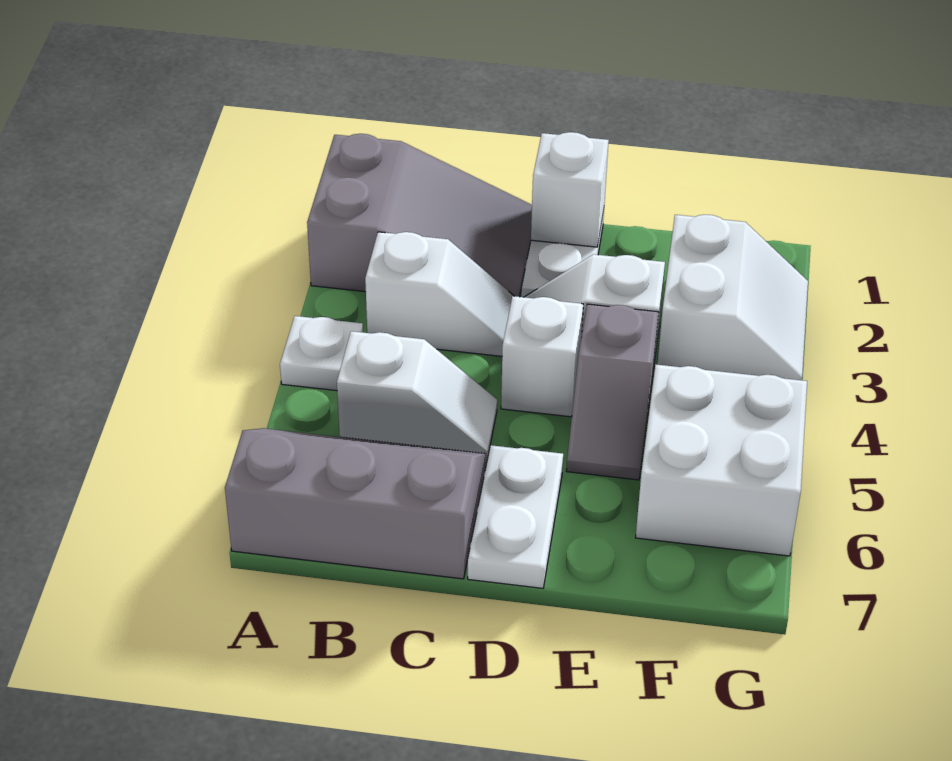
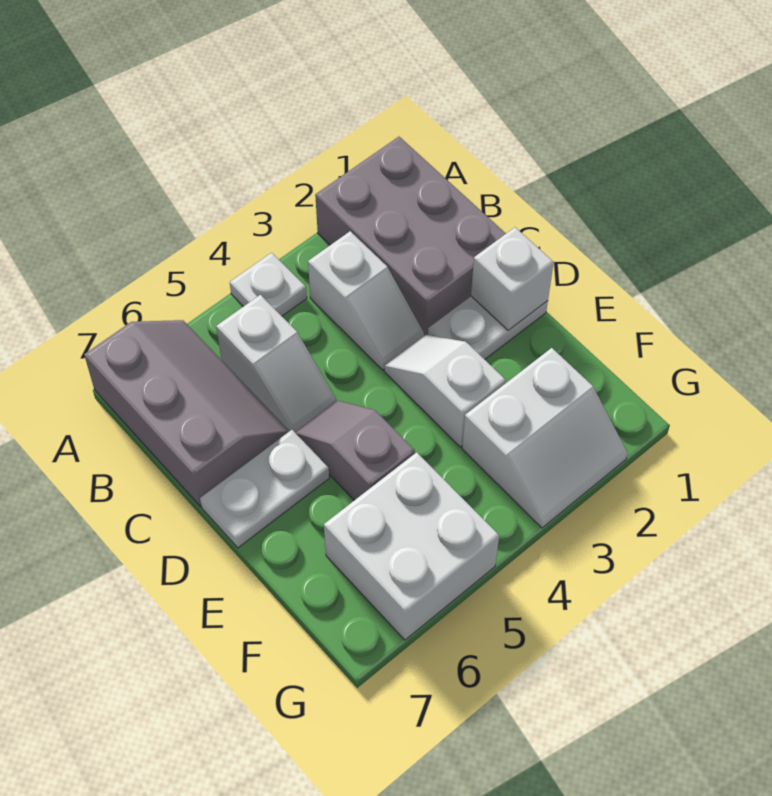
grey 2x3 slope [307,134,532,297] -> grey 2x3 brick [315,137,506,336]
white 1x1 brick [501,296,583,417] -> none
grey 1x2 slope [566,304,659,480] -> grey 1x2 slope turned to [295,401,415,500]

